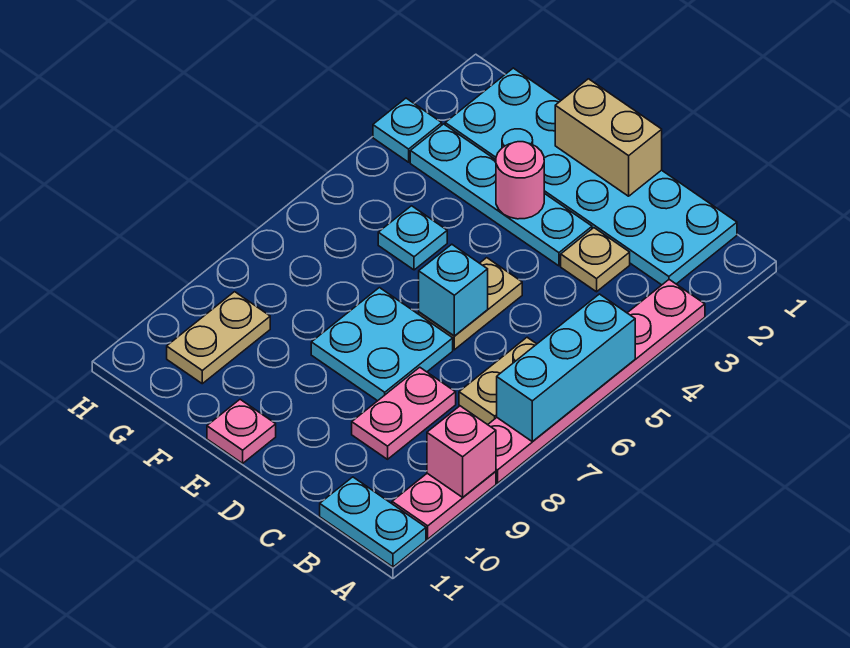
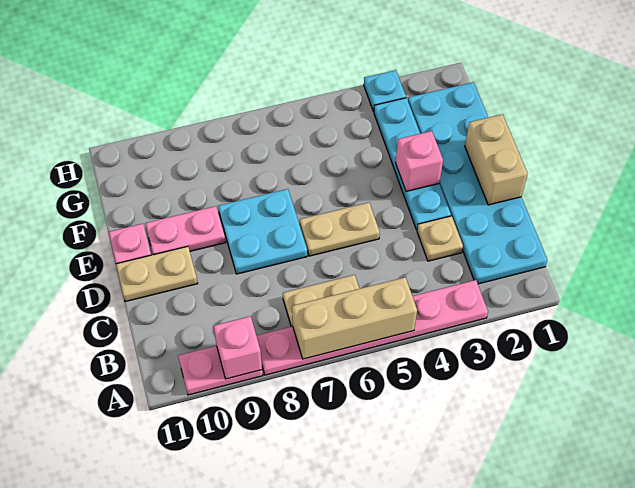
cyan 1x3 brick [497,294,635,442] -> tan 1x3 brick [292,277,417,359]
cyan 1x2 plate [320,477,426,567] -> none
pink 1x2 plate [352,367,456,459] -> pink 1x2 plate moved to [145,206,226,255]
cyan 1x1 brick [419,244,488,336] -> none
pink 1x1 round brick [496,142,544,219] -> pink 1x1 brick [396,131,443,192]
cyan 1x1 plate [378,206,447,270] -> none
tan 1x2 plate [167,292,270,384] -> tan 1x2 plate moved to [116,246,198,302]

